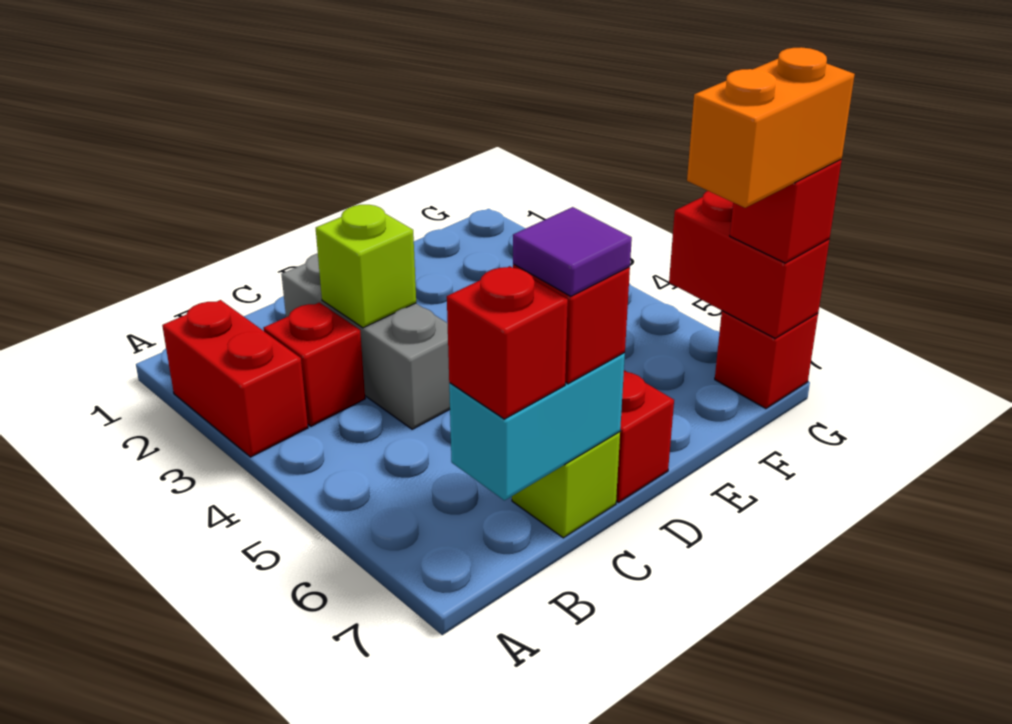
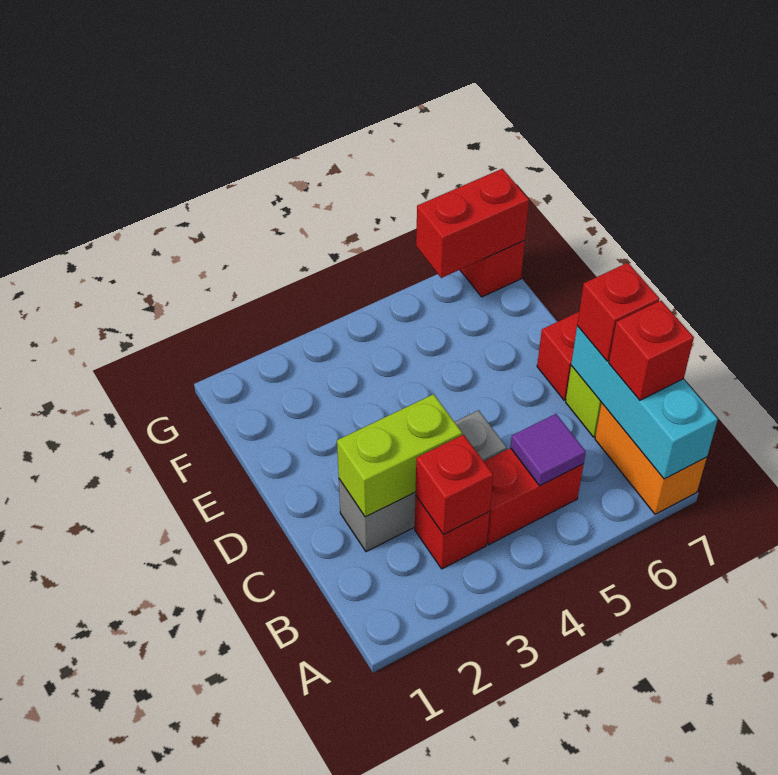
red 1x2 brick [162,300,308,457] -> red 1x2 brick moved to [484,448,584,545]
cyan 1x2 brick [449,353,625,500] -> cyan 1x3 brick [571,326,718,479]
lime 1x1 brick [316,205,416,328] -> lime 1x2 brick [337,394,462,517]
purple 1x1 tile [513,207,632,296] -> purple 1x1 tile moved to [510,414,586,486]
orange 1x2 brick [687,47,855,208] -> orange 1x2 brick moved to [595,403,707,514]
red 1x1 brick [730,160,842,263] -> red 1x1 brick moved to [416,435,493,535]

